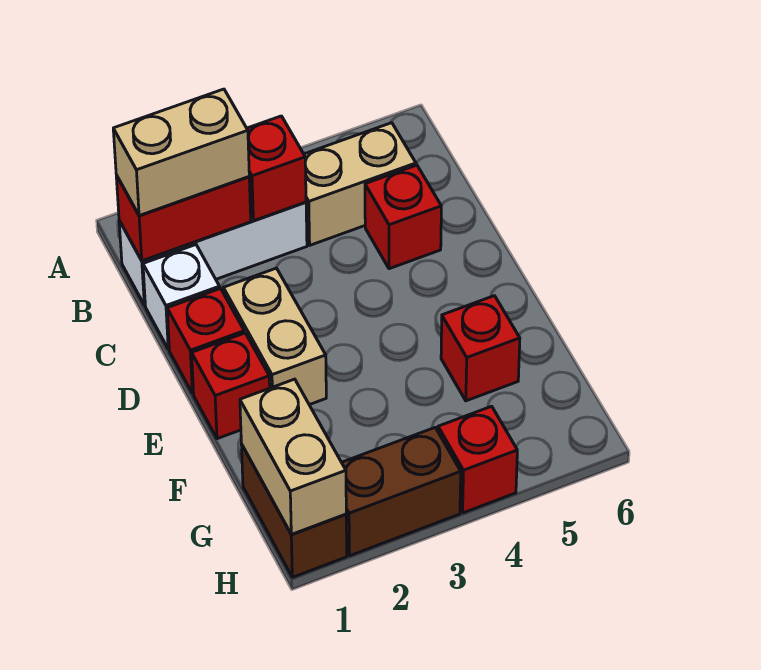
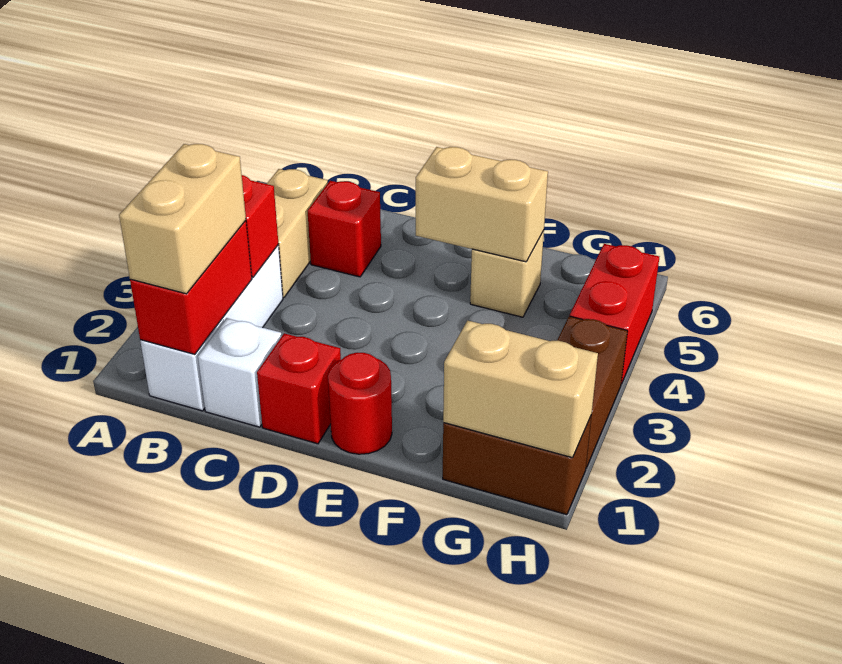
tan 1x2 brick [223,268,326,405] -> tan 1x2 brick moved to [416,147,548,262]
red 1x1 brick [192,333,270,439] -> red 1x1 round brick [328,353,392,454]
red 1x1 brick [441,296,520,401] -> tan 1x1 brick [470,230,544,317]
red 1x1 brick [438,406,517,513] -> red 1x2 brick [570,244,659,384]

